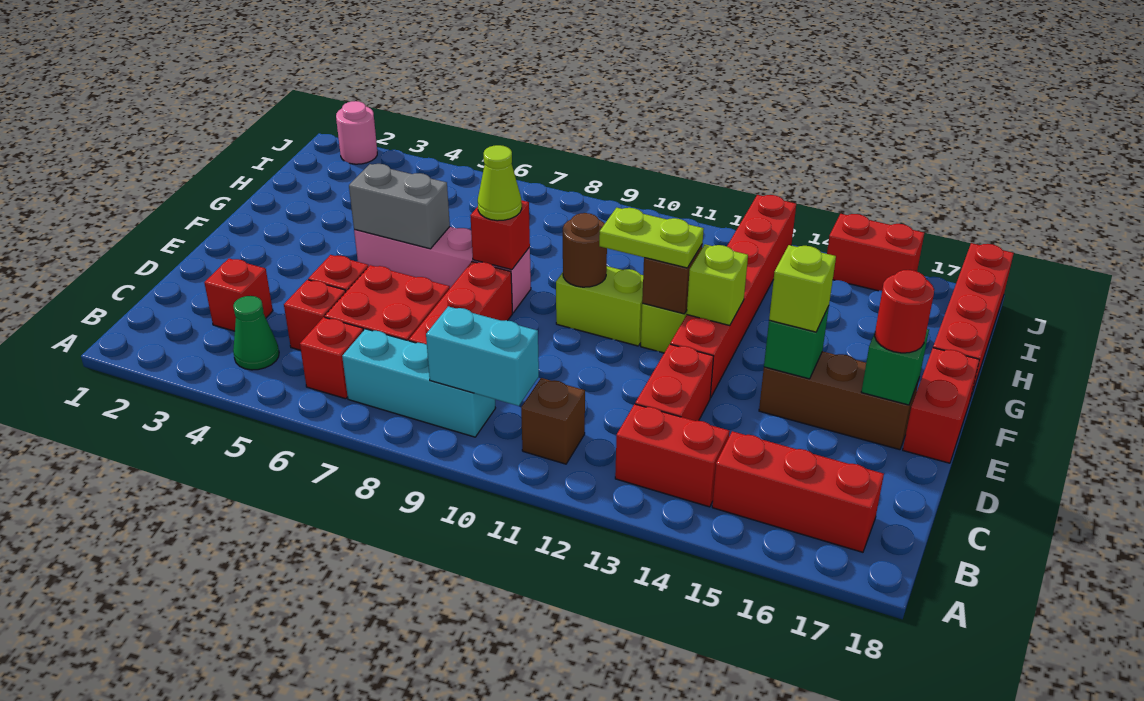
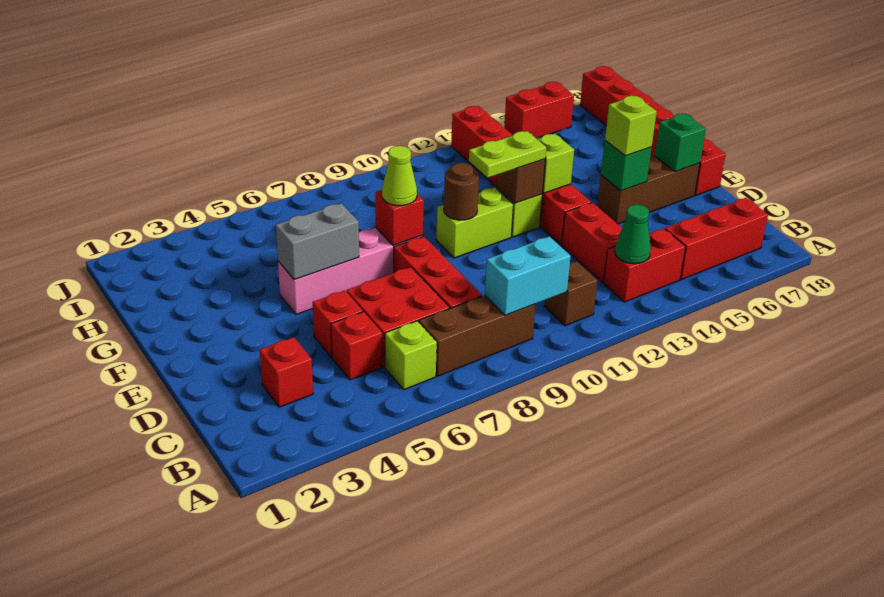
green 1x1 cone [233,296,279,370] -> green 1x1 cone moved to [615,205,651,264]
red 1x1 brick [300,317,363,399] -> lime 1x1 brick [385,321,437,390]
cyan 1x3 brick [342,329,495,437] -> brown 1x3 brick [419,296,535,376]
red 1x1 round brick [875,270,934,353] -> none
pink 1x1 round brick [336,101,377,164] -> none

